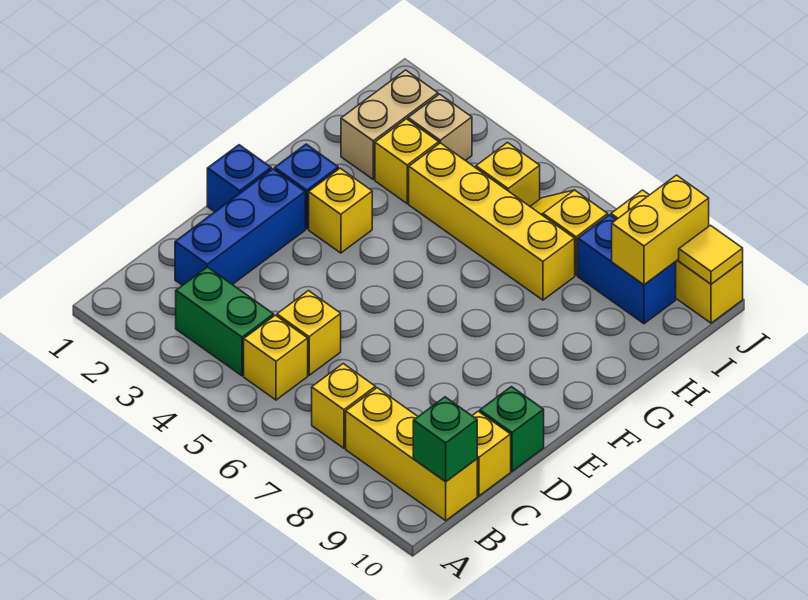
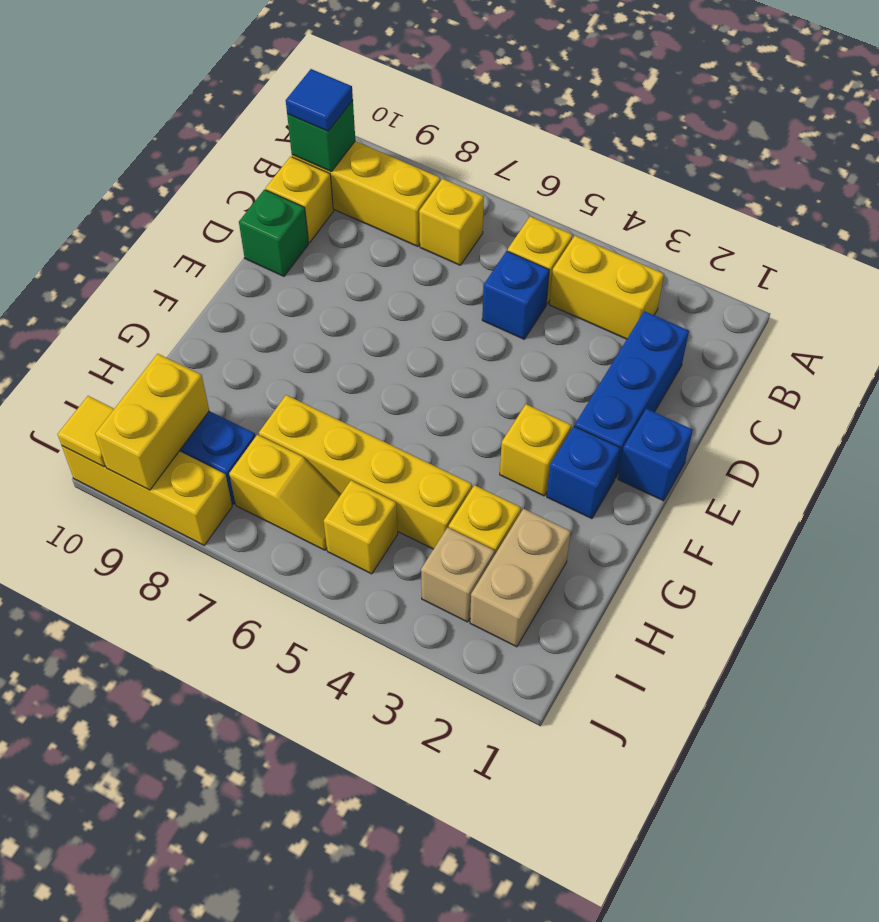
green 1x2 brick [176,267,274,376] -> yellow 1x2 brick [550,236,664,339]
none -> blue 1x1 tile [286,69,353,131]
yellow 1x1 brick [277,291,341,375] -> blue 1x1 brick [482,251,549,339]

